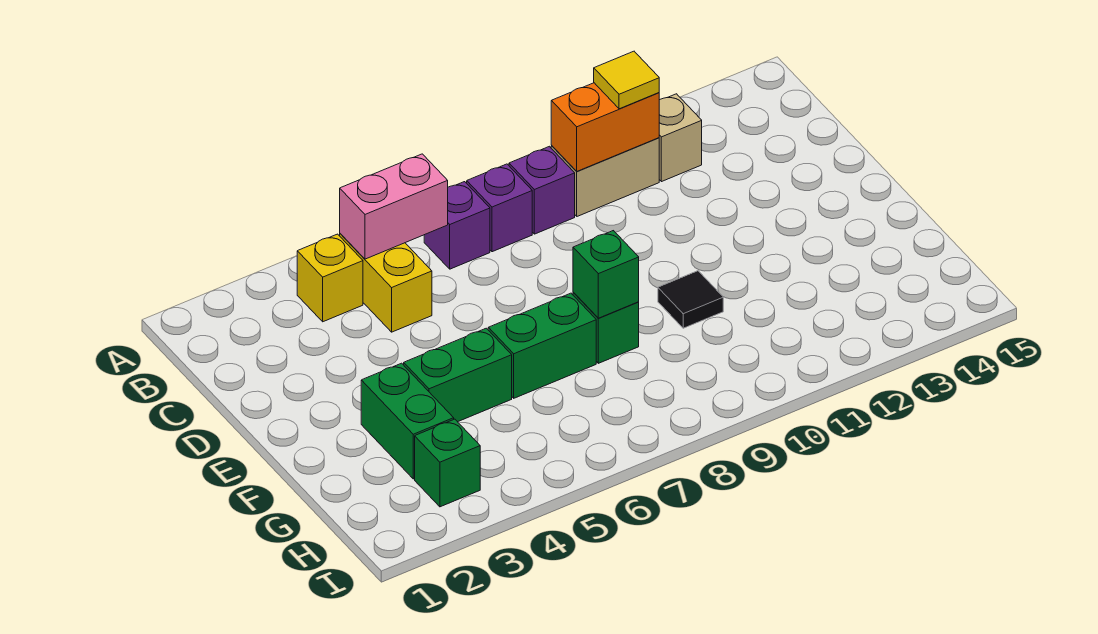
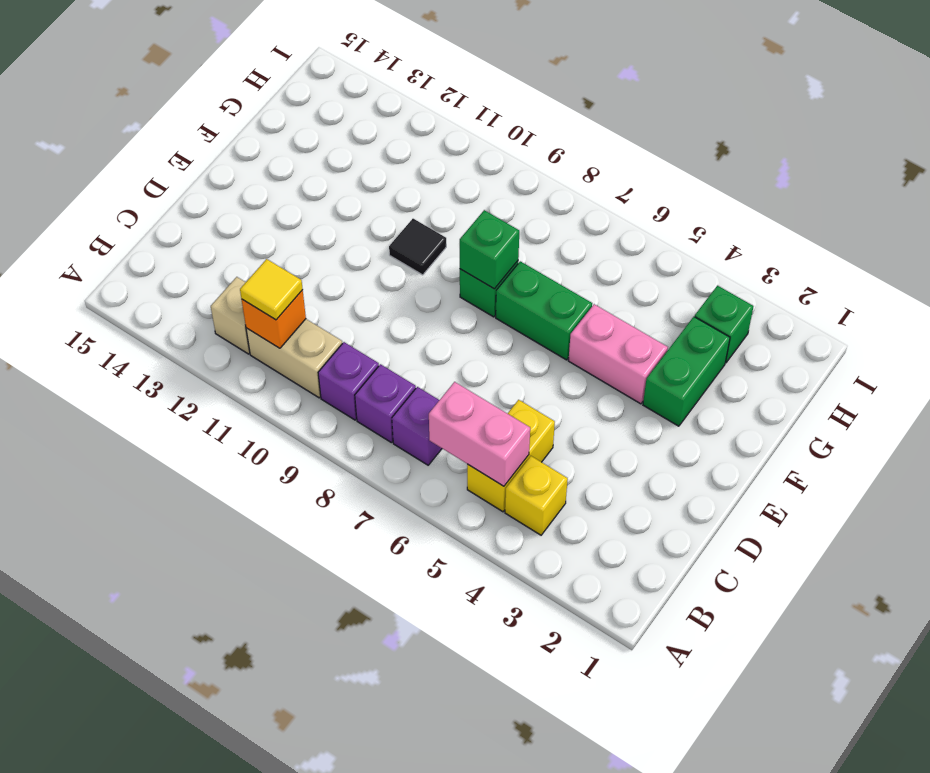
orange 1x2 brick [551,83,659,171] -> orange 1x1 brick [241,290,306,348]
green 1x2 brick [404,328,512,422] -> pink 1x2 brick [568,304,668,404]

